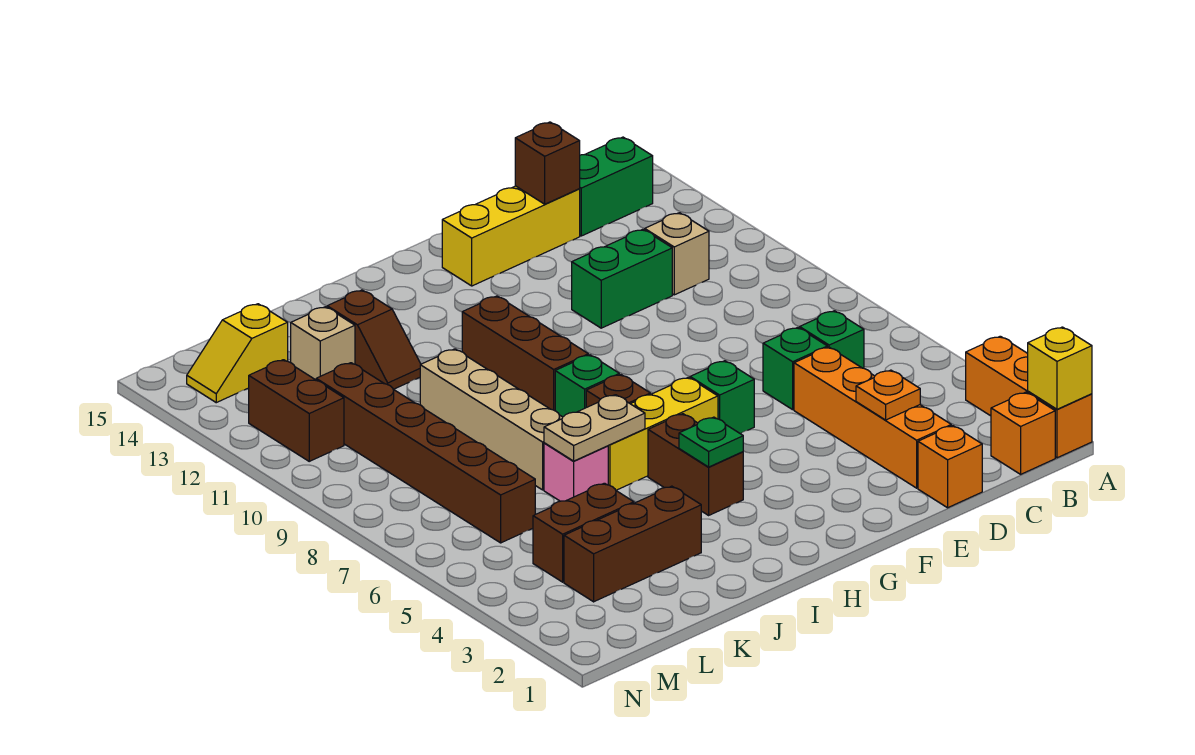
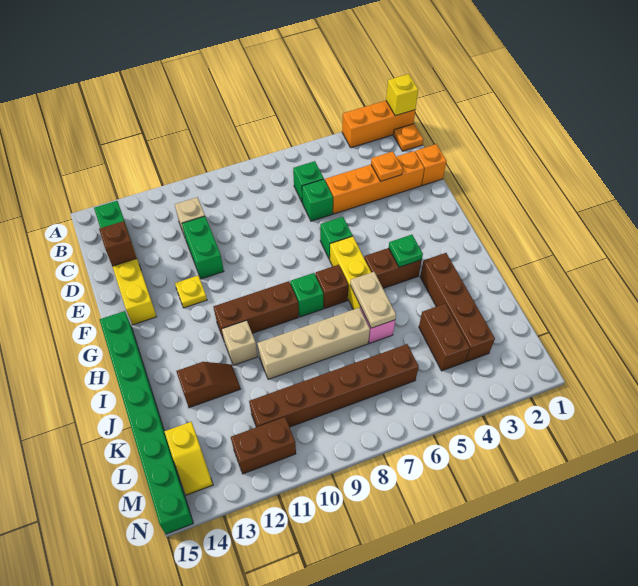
orange 1x1 brick [991,392,1055,474] -> orange 1x1 plate [393,124,423,151]
none -> yellow 1x1 plate [175,276,207,308]
none -> green 1x8 brick [100,311,193,534]
brown 1x3 brick [564,486,701,602] -> brown 1x4 brick [420,253,495,362]
tan 1x1 brick [291,307,355,380] -> tan 1x1 brick moved to [222,321,258,365]

